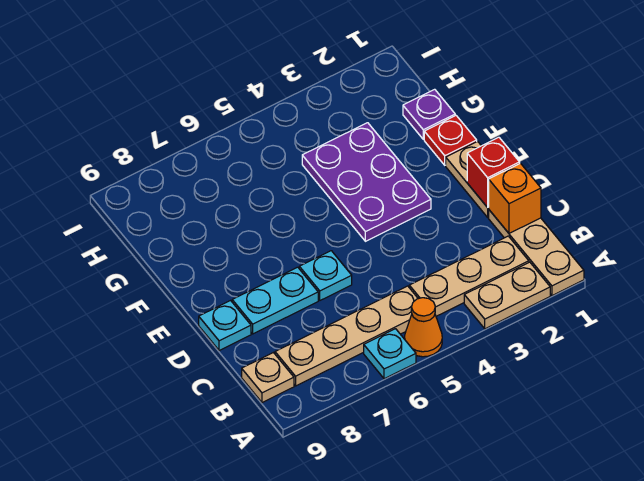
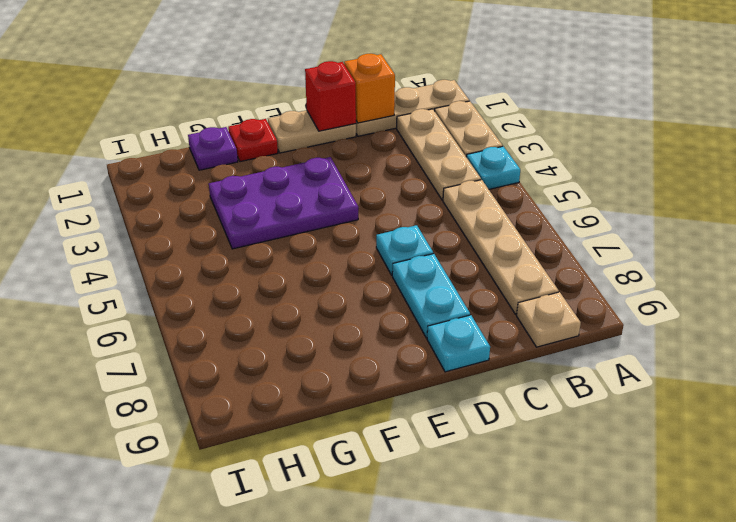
orange 1x1 cone [405,298,442,357] -> none
cyan 1x1 plate [364,329,416,379] -> cyan 1x1 plate moved to [466,146,520,189]

